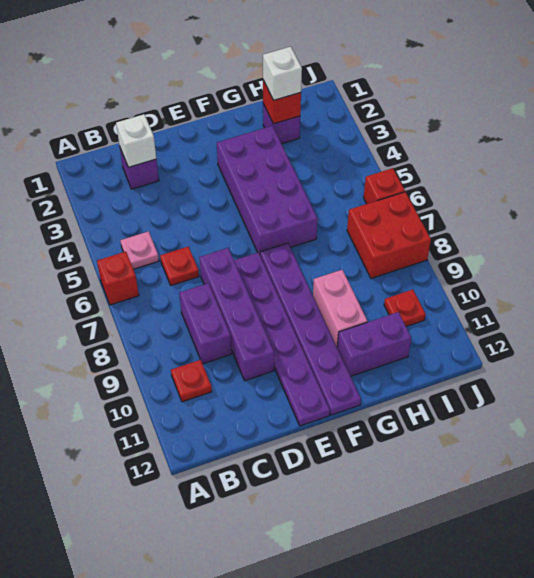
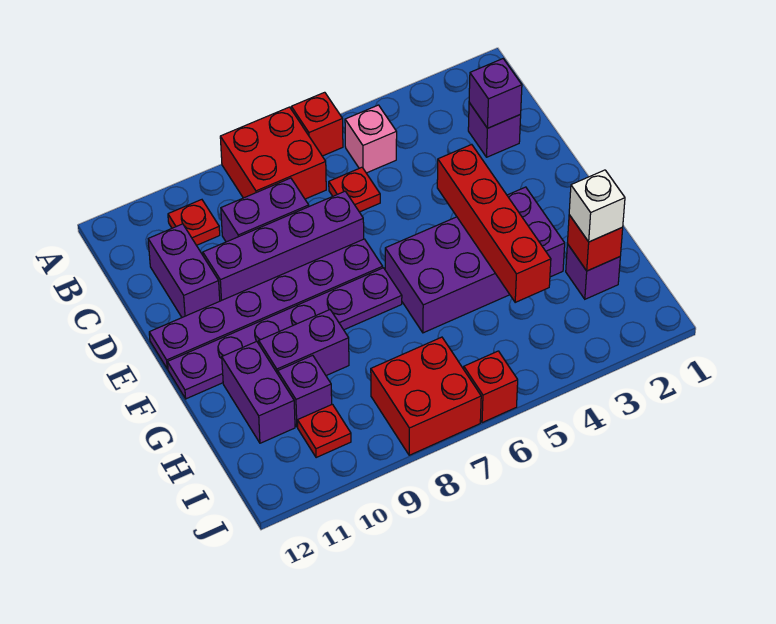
none -> red 2x2 brick [220,107,326,199]
pink 1x1 plate [120,231,159,269] -> pink 1x1 brick [345,105,397,173]
white 1x1 brick [116,114,156,167] -> purple 1x1 brick [469,59,522,128]
none -> purple 1x2 brick [148,224,220,317]
none -> red 1x4 brick [437,144,551,302]
pink 1x2 brick [313,270,367,346] -> purple 1x2 brick [259,310,349,376]
none -> purple 1x1 brick [278,355,332,427]

